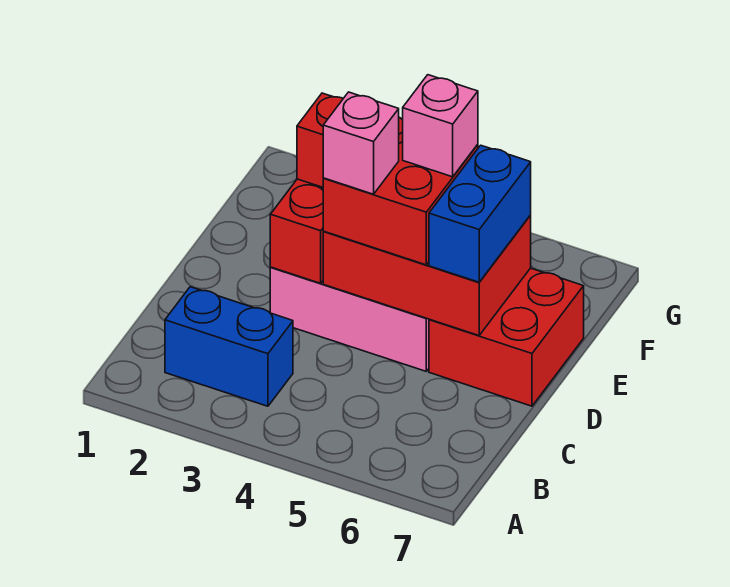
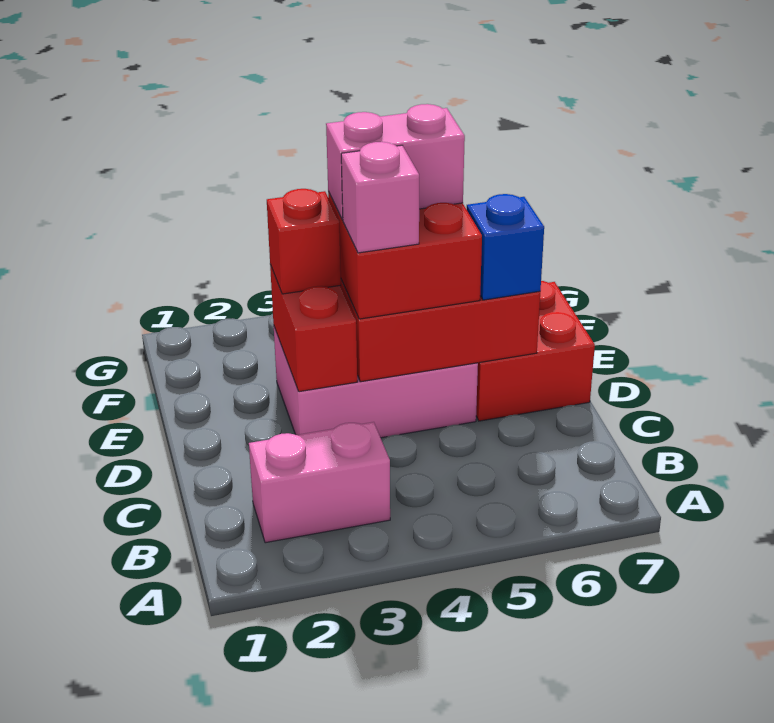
blue 1x2 brick [165,287,293,406] -> pink 1x2 brick [249,422,390,543]
blue 1x2 brick [429,145,531,282] -> blue 1x1 brick [467,194,544,300]
pink 1x1 brick [403,75,478,177] -> pink 1x2 brick [326,104,465,220]

